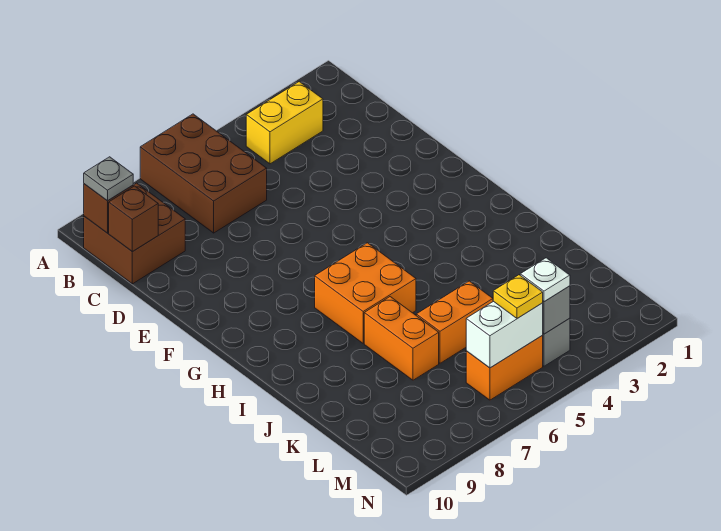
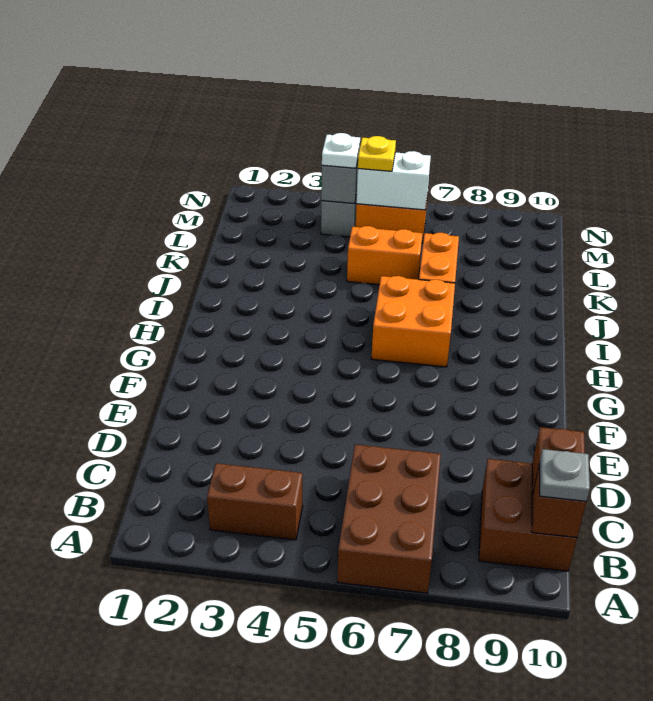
yellow 1x2 brick [246,82,323,164] -> brown 1x2 brick [207,463,303,540]

